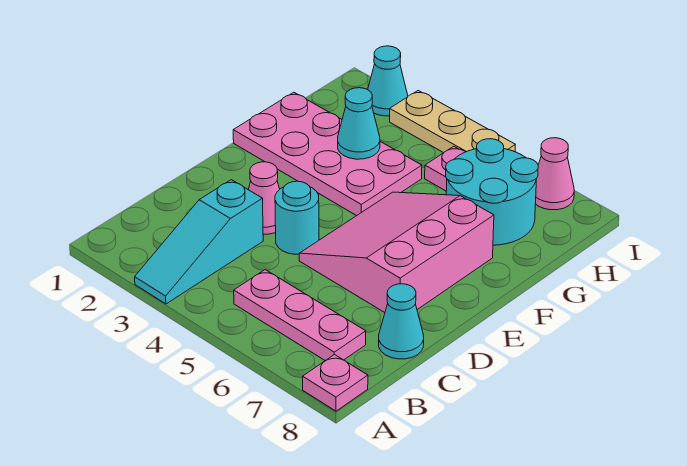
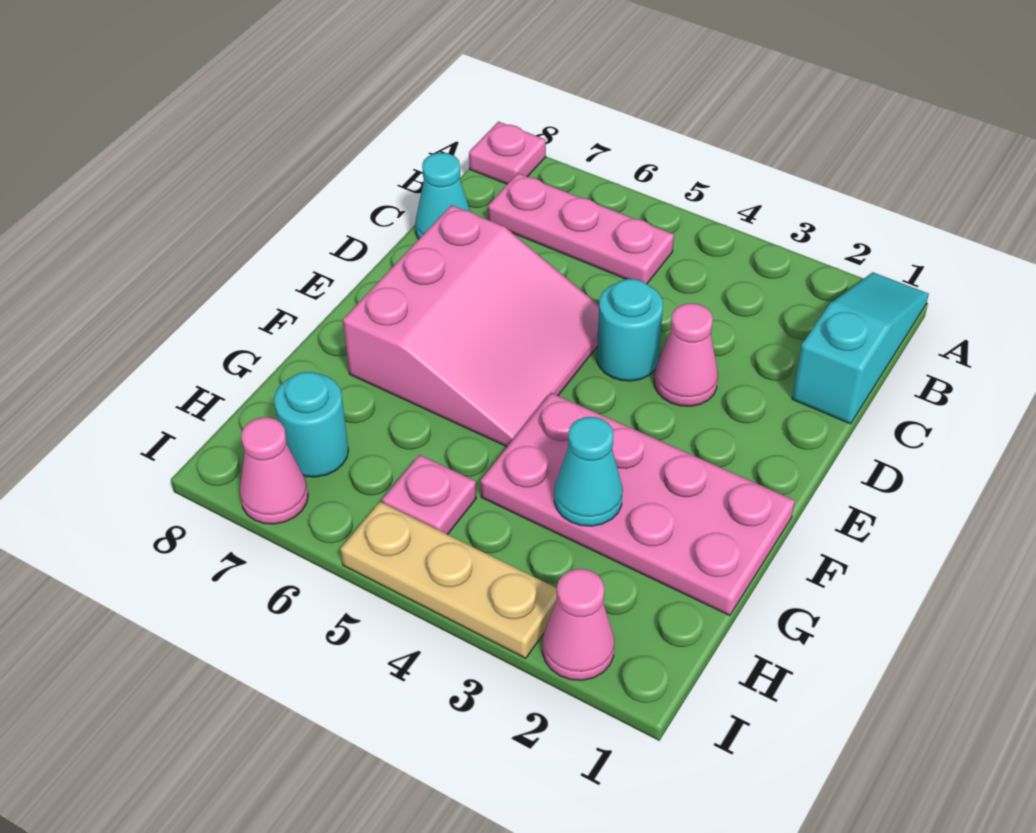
cyan 1x3 slope [135,180,263,304] -> cyan 1x3 slope moved to [792,272,929,424]
cyan 2x2 round brick [446,139,538,245] -> cyan 1x1 round brick [274,372,349,477]
cyan 1x1 cone [368,46,408,116] -> pink 1x1 cone [542,569,615,680]

